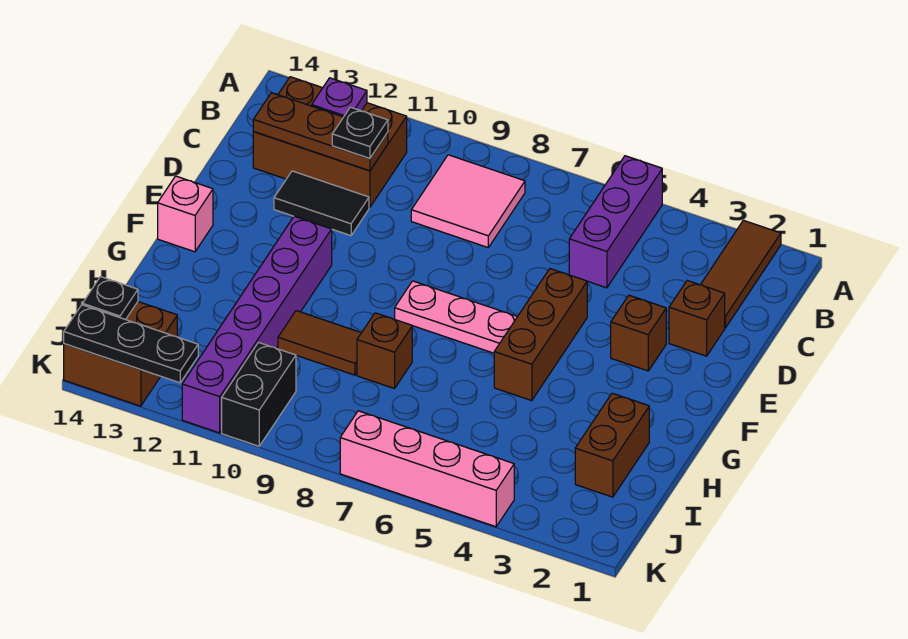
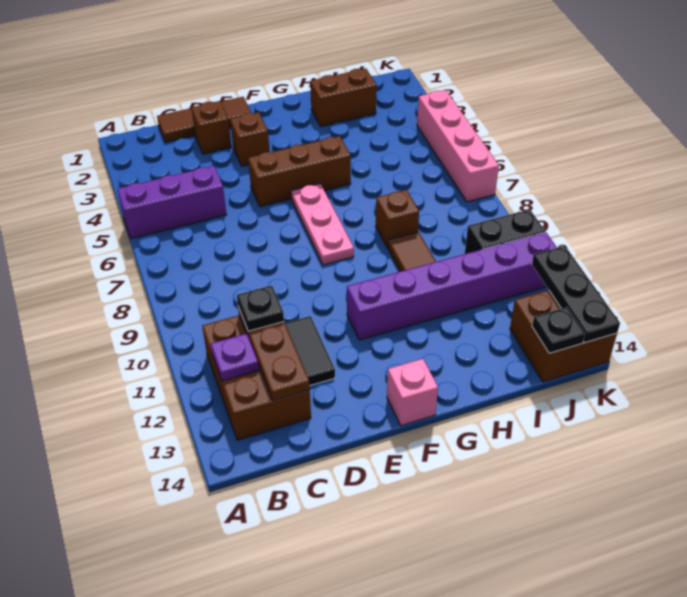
brown 1x3 tile [701,220,781,328] -> brown 1x3 tile moved to [157,97,251,142]
pink 2x2 tile [411,155,525,247] -> none

